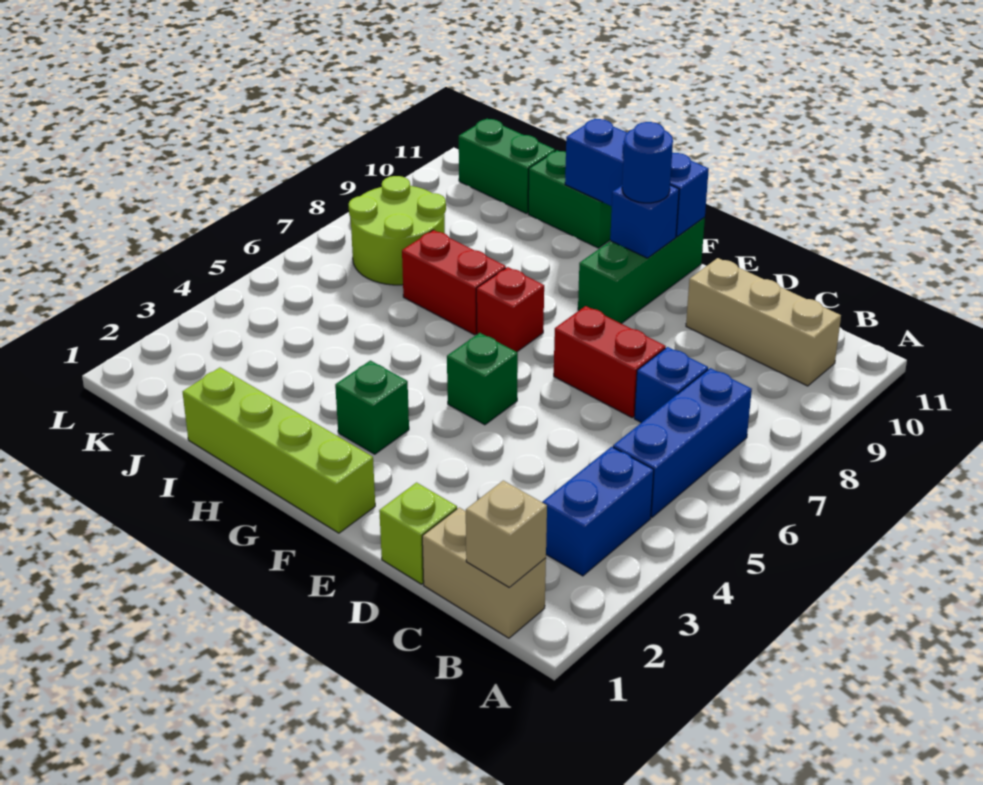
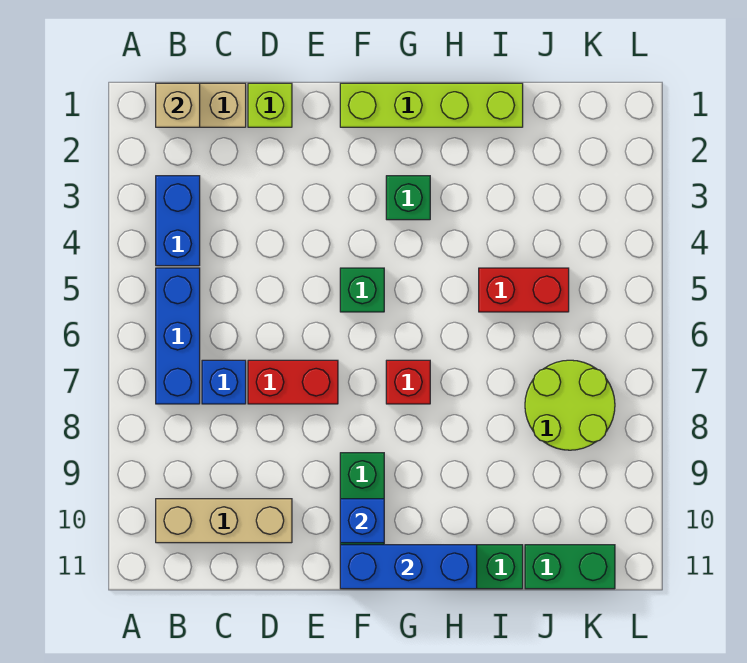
blue 1x1 round brick [622,122,673,203] -> none
red 1x2 brick [402,230,506,335] -> red 1x2 brick moved to [479,268,569,312]

